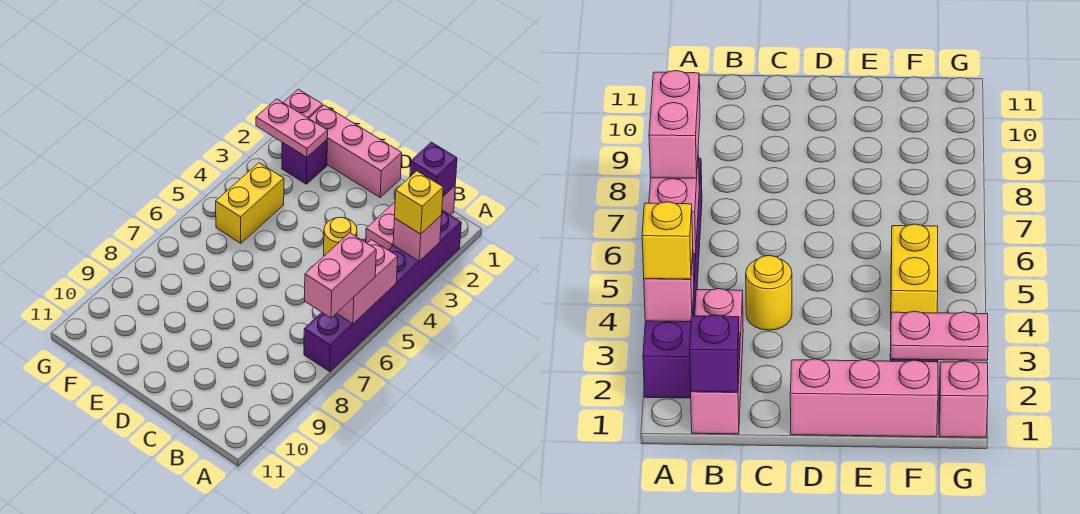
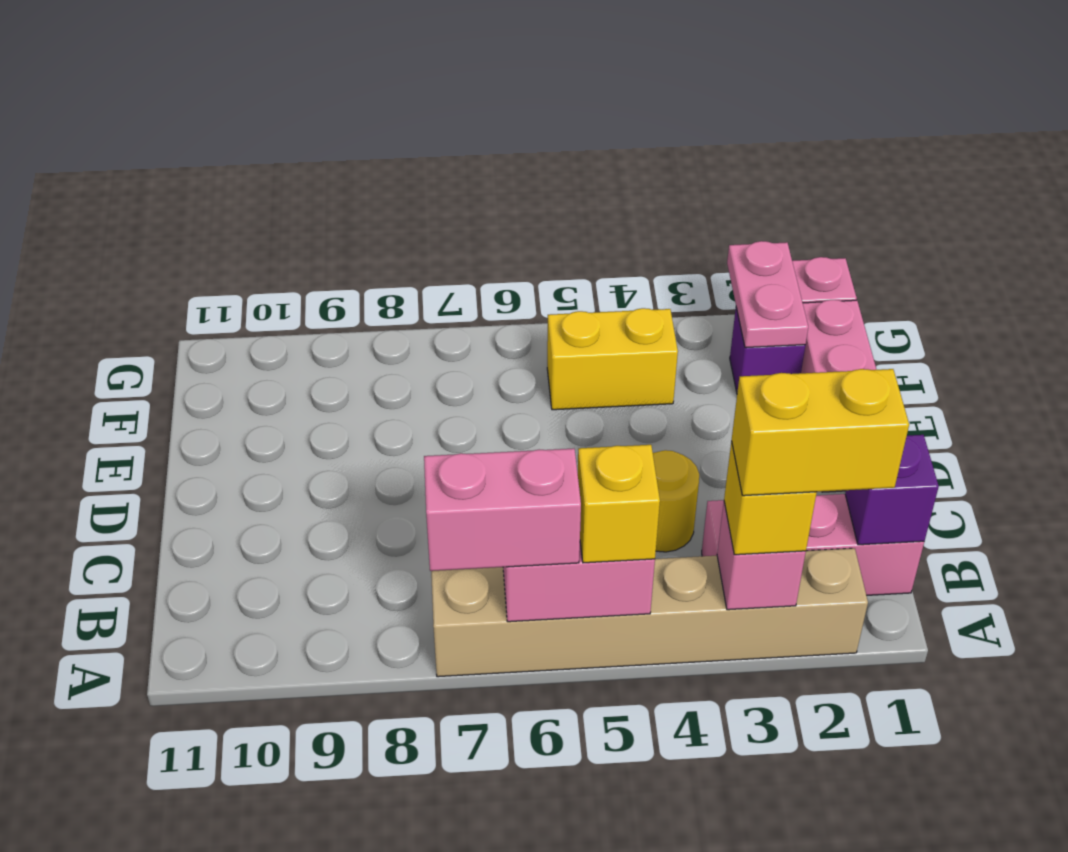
purple 1x6 brick [304,210,461,372] -> tan 1x6 brick [431,548,868,677]
none -> yellow 1x2 brick [732,369,909,496]
none -> yellow 1x1 brick [578,445,660,563]

